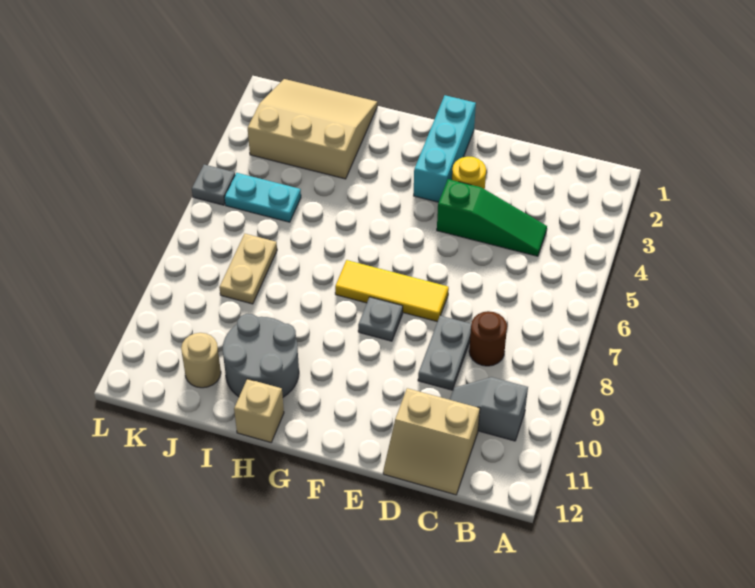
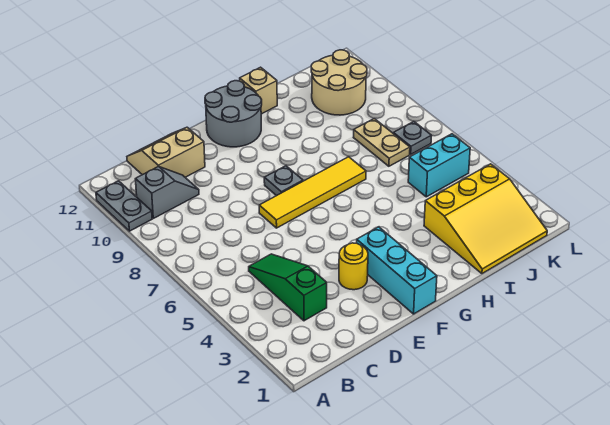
green 1x3 slope [437,179,547,256] -> green 1x3 slope turned to [249,254,327,321]
brown 1x1 round brick [469,311,507,366] -> none
grey 1x2 plate [418,316,471,390] -> grey 1x2 plate moved to [96,181,152,231]
yellow 1x3 tile [335,260,449,322] -> yellow 1x4 tile [259,157,366,228]
grey 2x2 round brick [223,314,299,397] -> grey 2x2 round brick moved to [205,81,262,147]
tan 3x3 slope [248,79,377,179] -> yellow 3x3 slope [424,164,547,274]
cyan 1x2 plate [225,173,301,222] -> cyan 1x2 brick [408,134,470,197]
tan 1x1 round brick [181,333,221,388] -> tan 2x2 round brick [311,50,367,115]
grey 1x1 plate [192,165,235,205] -> grey 1x1 plate moved to [393,121,432,154]

